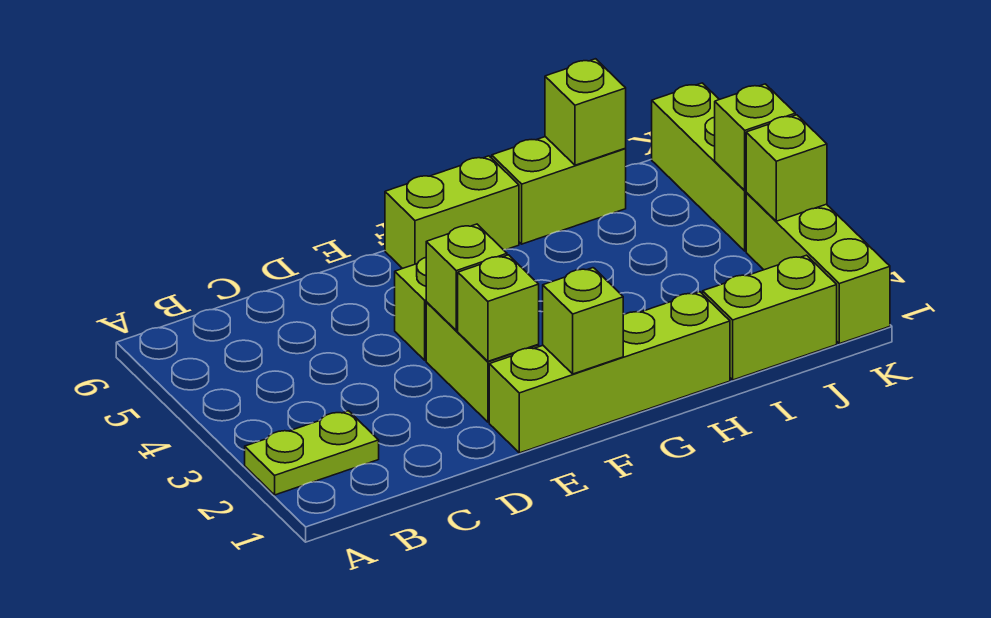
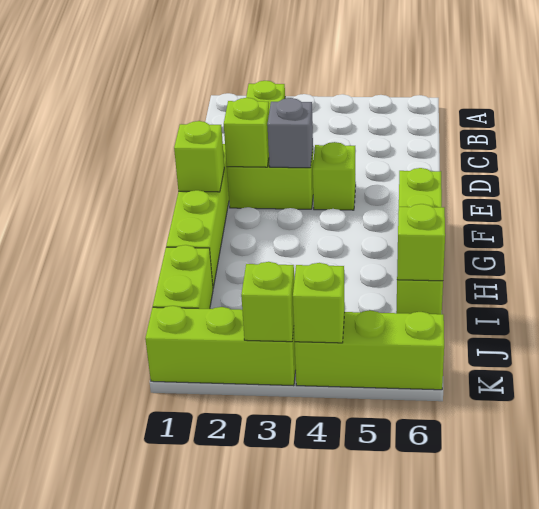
lime 1x1 brick [426,224,507,331] -> grey 1x1 brick [267,98,313,168]

